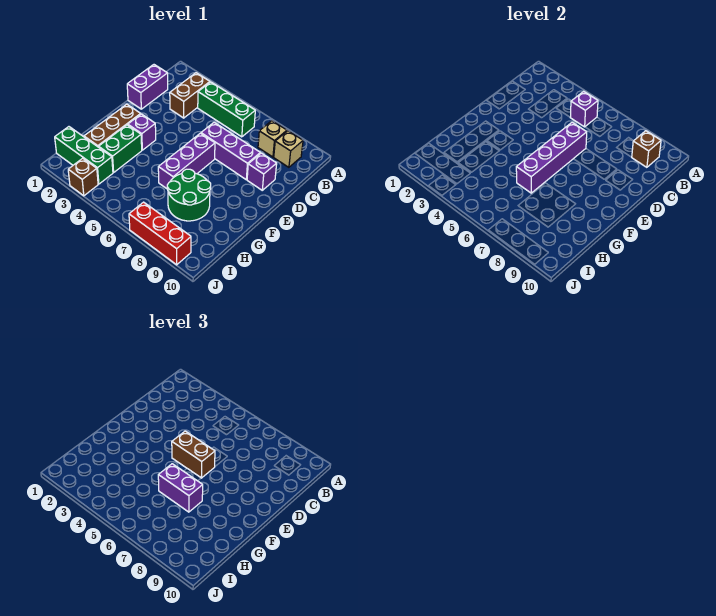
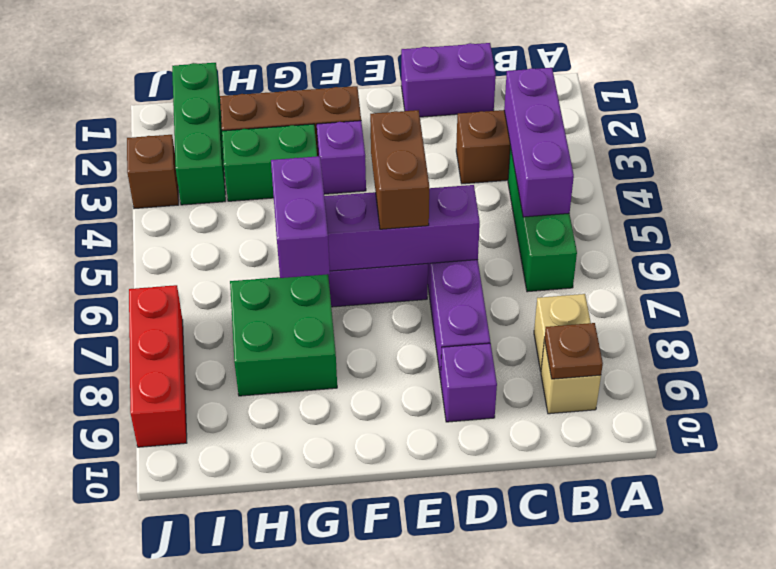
purple 1x1 brick [570,91,598,127] -> purple 1x3 brick [504,68,574,217]
brown 1x1 brick [632,131,661,167] -> brown 1x1 plate [545,323,603,379]
green 2x2 round brick [167,169,211,221] -> green 2x2 brick [230,274,337,396]

